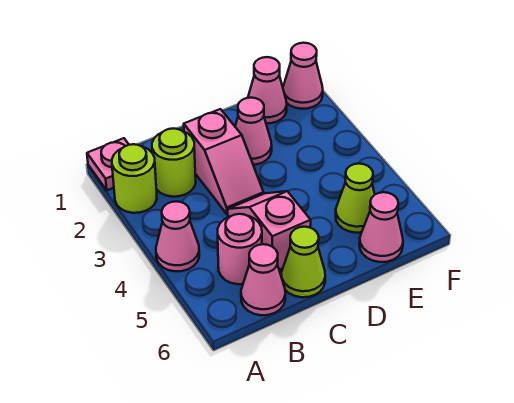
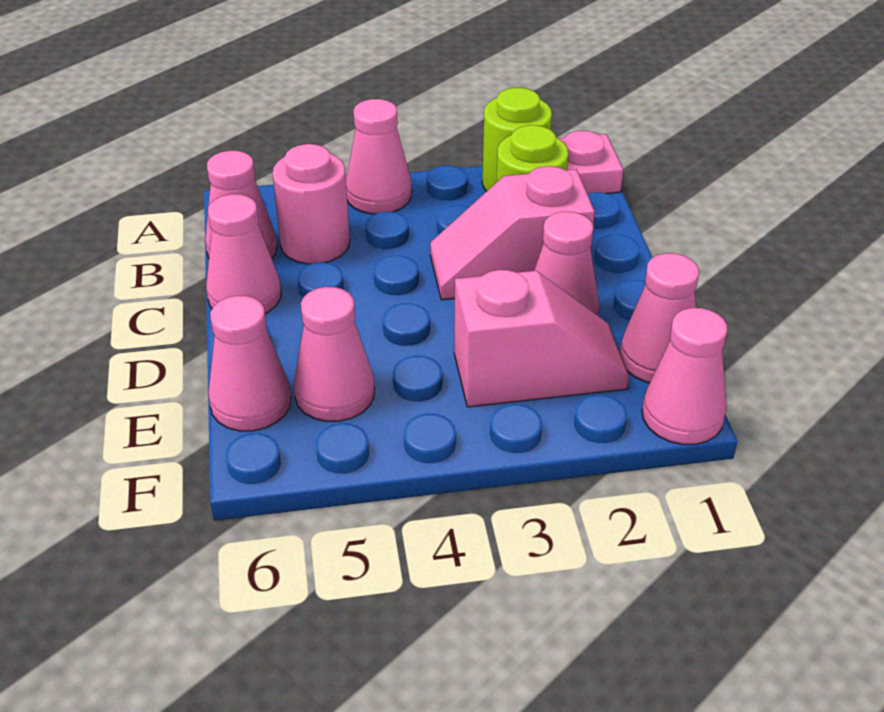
pink 1x2 slope [228,191,311,270] -> pink 1x2 slope moved to [454,270,629,407]
lime 1x1 cone [281,227,325,297] -> pink 1x1 cone [206,194,281,314]
lime 1x1 cone [336,164,375,233] -> pink 1x1 cone [294,287,375,421]

